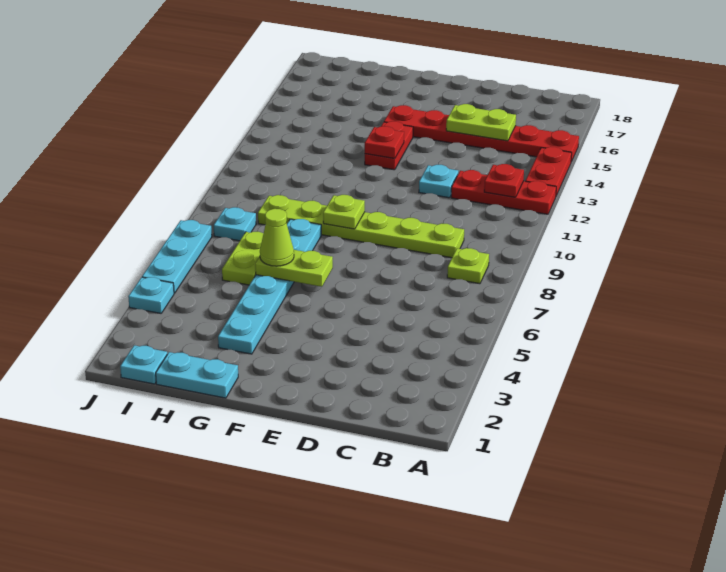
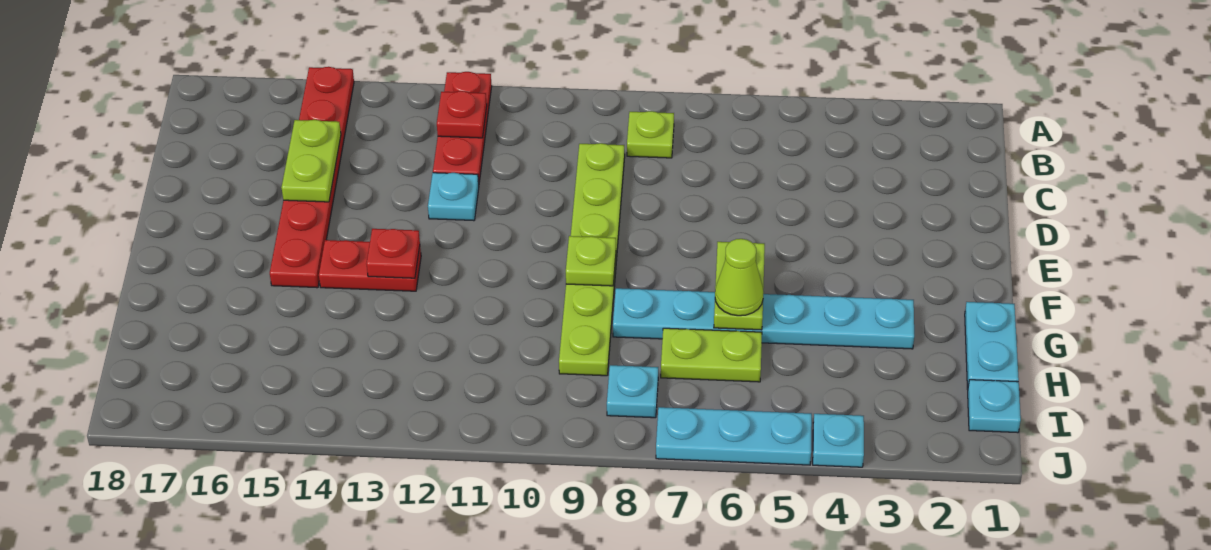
red 1x2 plate [526,147,572,196] -> none

